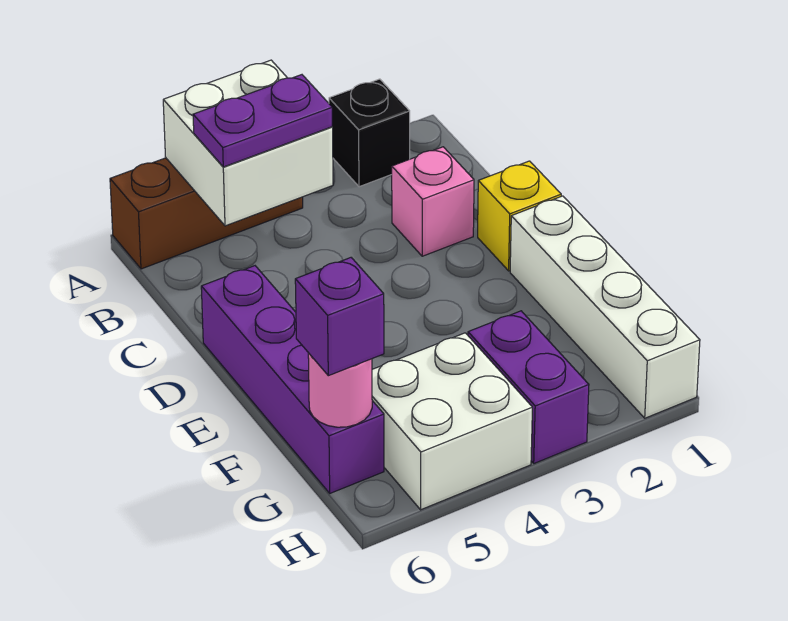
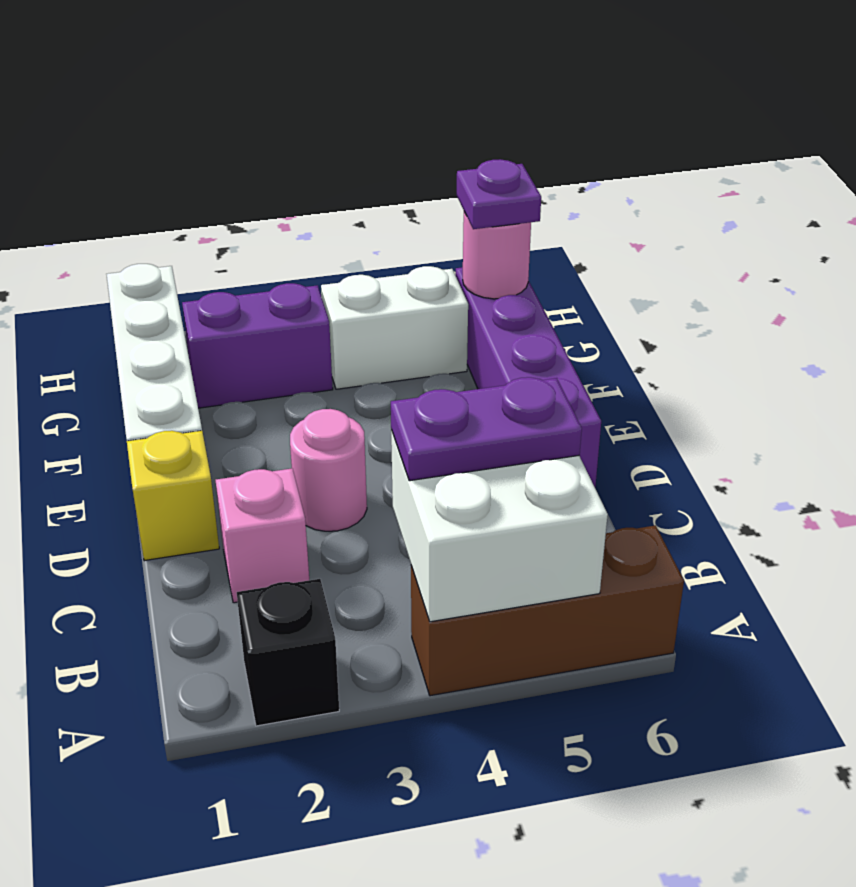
none -> pink 1x1 round brick [290,409,367,531]
purple 1x2 brick [468,311,589,463] -> purple 1x2 brick turned to [182,283,333,408]
white 2x2 brick [372,333,532,510] -> white 1x2 brick [321,266,468,389]
purple 1x1 brick [295,258,384,376] -> purple 1x1 plate [457,159,541,229]

